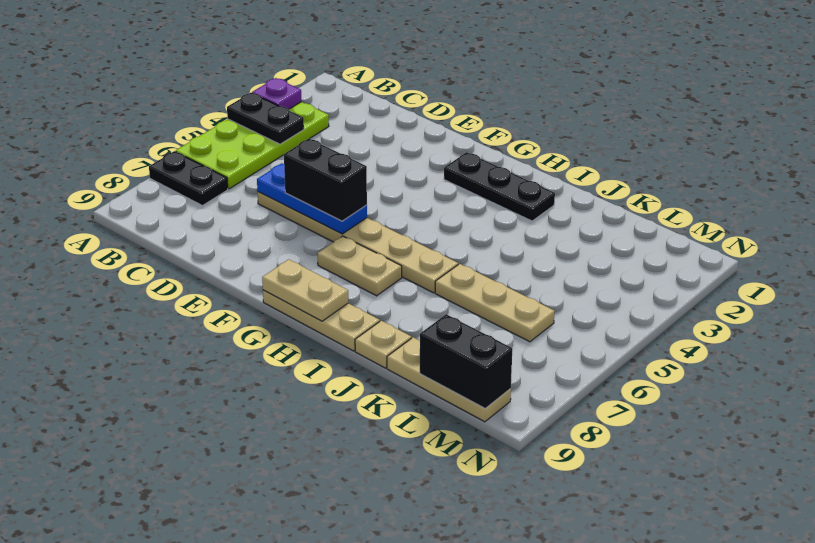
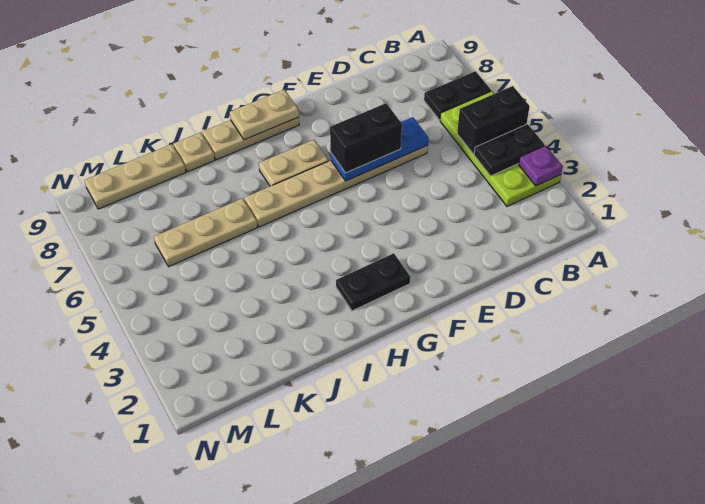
black 1x3 plate [444,152,555,221] -> black 1x2 plate [336,253,410,311]
black 1x2 brick [420,314,512,408] -> black 1x2 brick moved to [457,86,530,154]

